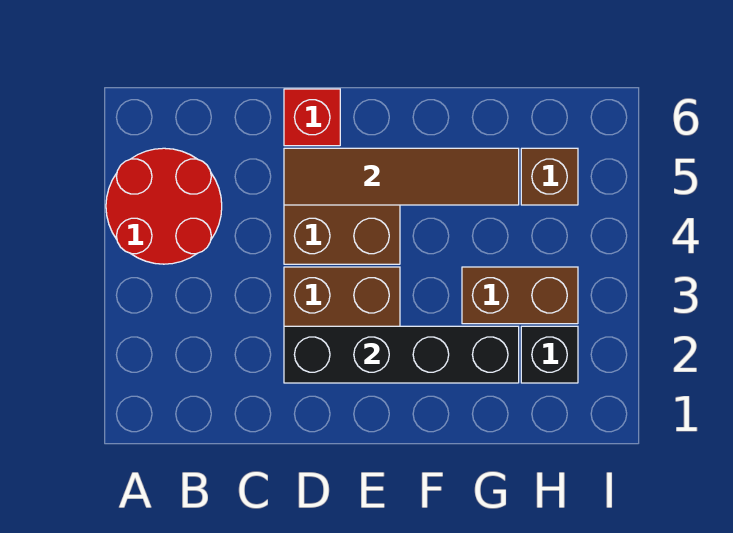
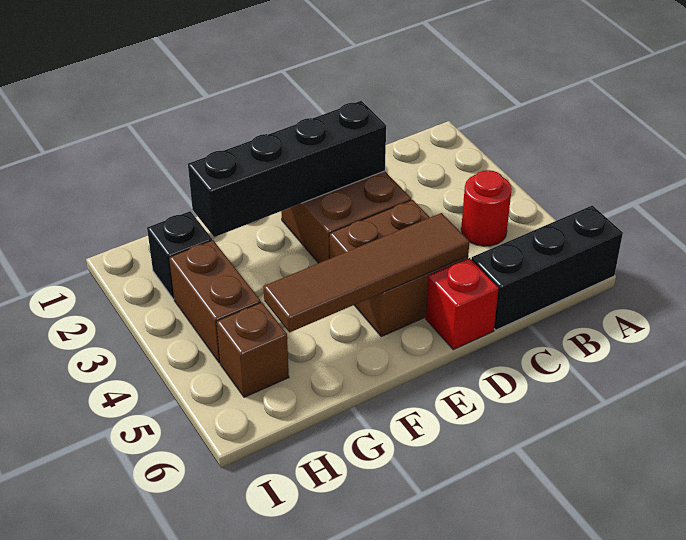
red 2x2 round brick [106,148,222,264] -> red 1x1 round brick [461,170,512,246]
none -> black 1x3 brick [471,205,623,330]
brown 1x2 brick [462,267,578,324] -> brown 1x2 brick turned to [169,240,261,363]

